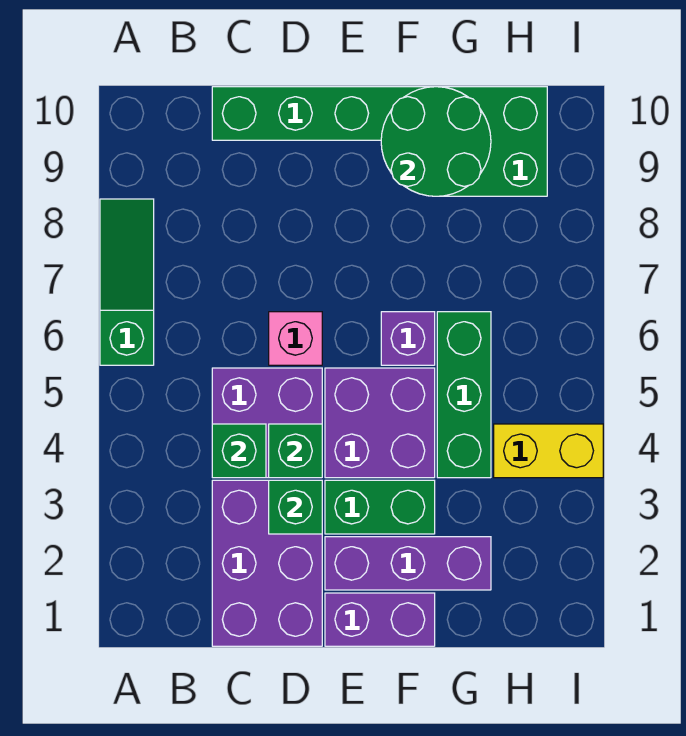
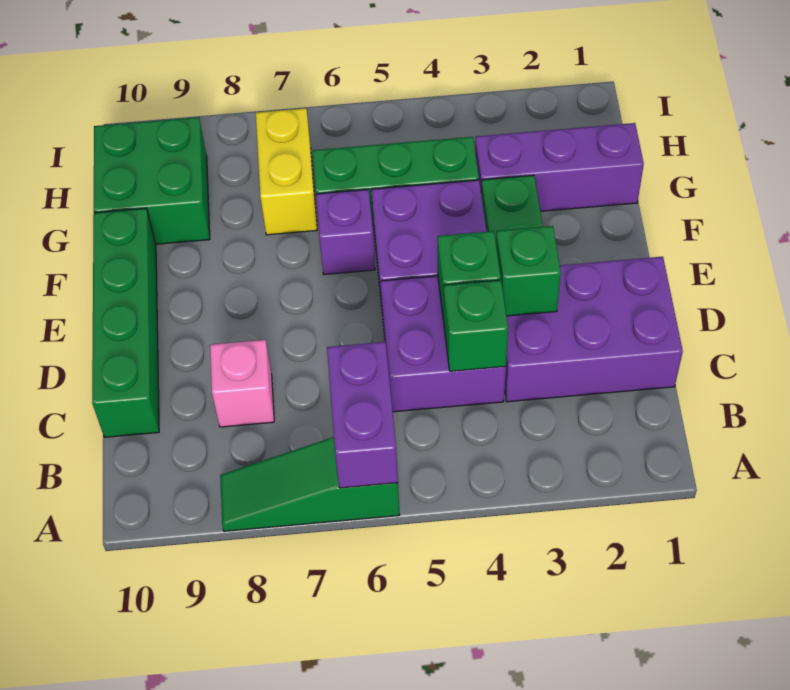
pink 1x1 brick [269,312,322,365] -> pink 1x1 brick moved to [210,340,274,427]
purple 1x2 brick [325,593,435,646] -> purple 1x2 brick moved to [327,342,398,488]
purple 1x3 brick [325,537,491,590] -> purple 1x3 brick turned to [475,123,644,211]
green 2x2 round brick [381,87,491,196] -> none
yellow 1x2 brick [494,424,603,478] -> yellow 1x2 brick moved to [256,108,317,235]

